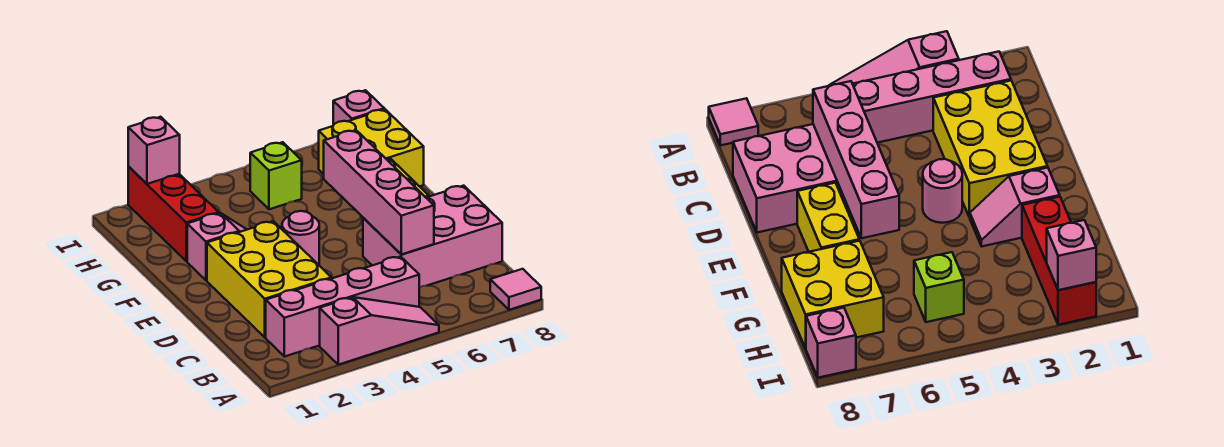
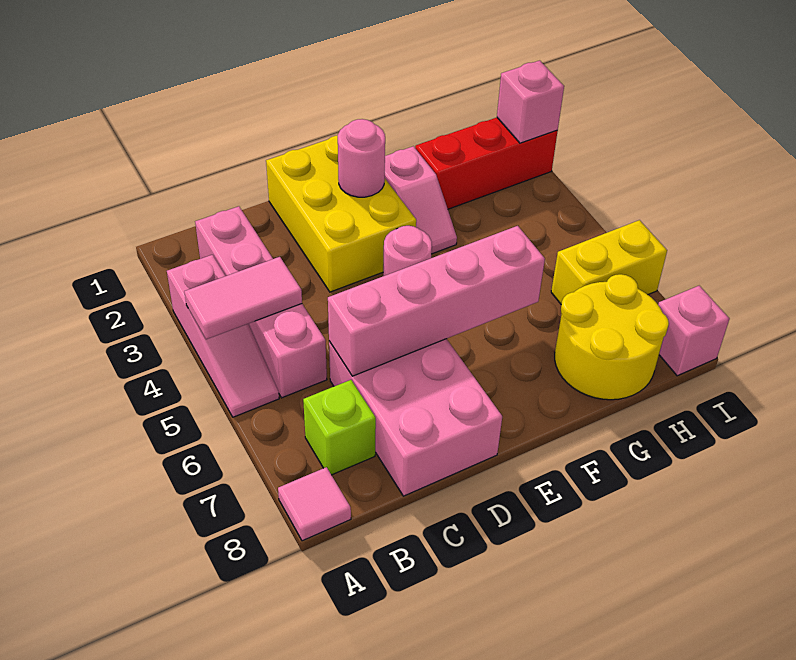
none -> pink 1x2 tile [184,257,302,339]
yellow 2x3 brick [207,221,331,337] -> yellow 2x3 brick turned to [266,136,416,292]
none -> pink 1x1 round brick [338,119,385,197]
yellow 1x2 brick [797,183,859,252] -> yellow 1x2 brick moved to [551,220,667,305]
yellow 2x2 brick [319,109,424,187] -> yellow 2x2 round brick [555,274,669,400]
lime 1x1 brick [250,142,302,209] -> lime 1x1 brick moved to [303,380,376,475]

